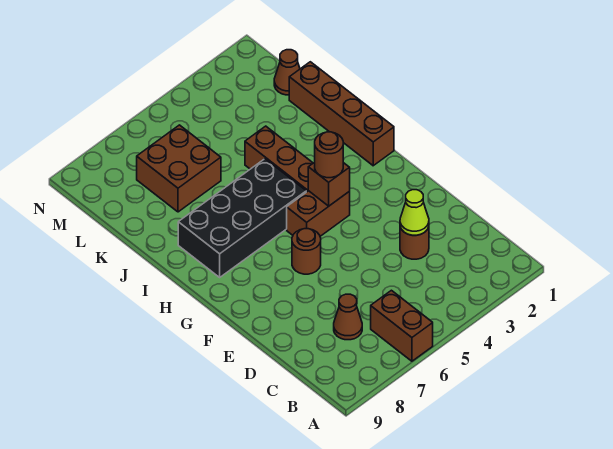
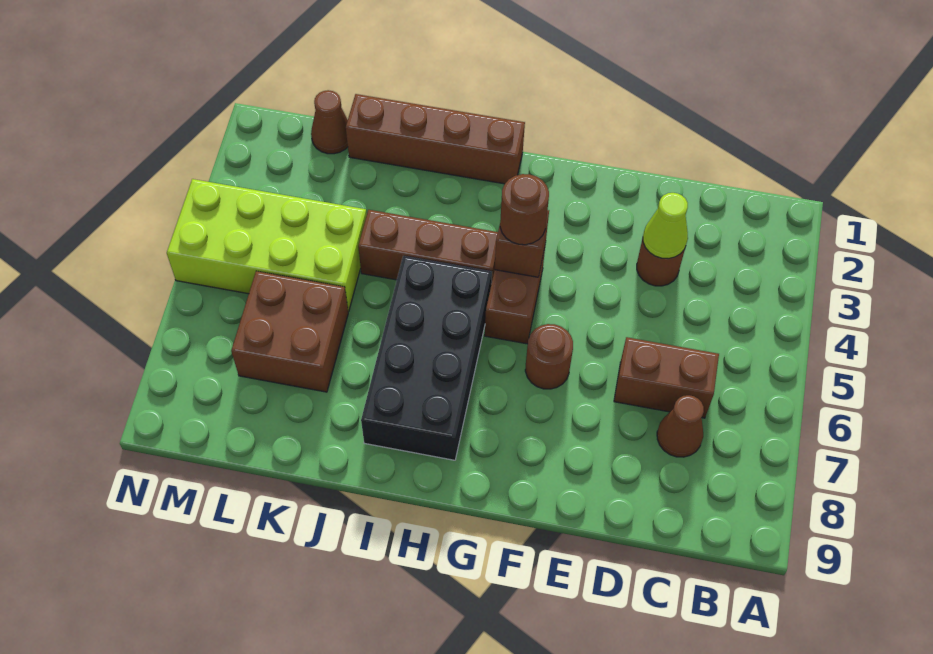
brown 1x2 brick [371,290,433,361] -> brown 1x2 brick moved to [614,337,719,418]
none -> lime 2x4 brick [167,179,367,312]

